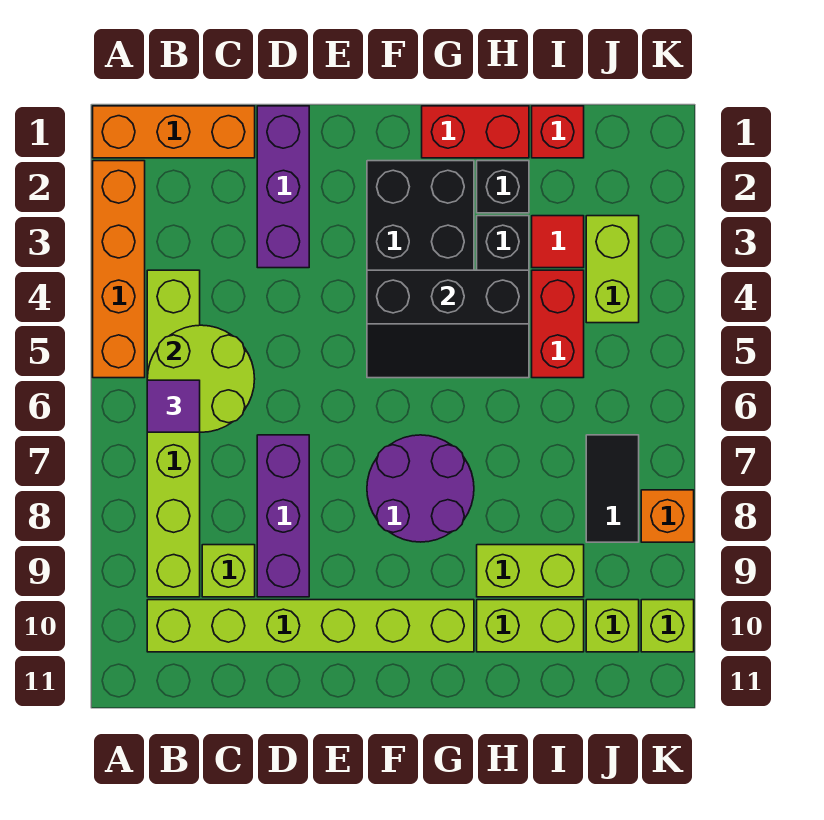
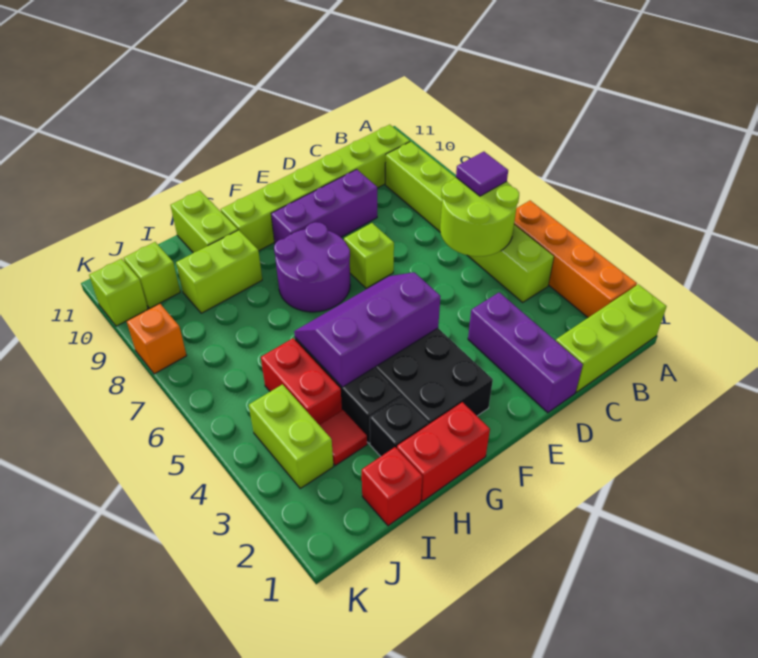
orange 1x3 brick [93,106,255,158] -> lime 1x3 brick [556,284,667,392]
lime 1x1 brick [202,545,255,597] -> lime 1x1 brick moved to [344,223,394,288]
purple 1x3 brick [257,435,309,597] -> purple 1x3 brick turned to [271,169,377,243]
black 2x3 slope [367,270,529,378] -> purple 2x3 slope [294,272,441,387]
lime 1x2 brick [477,600,584,652] -> lime 1x2 brick turned to [170,191,238,253]
black 1x2 tile [586,435,639,542] -> none

